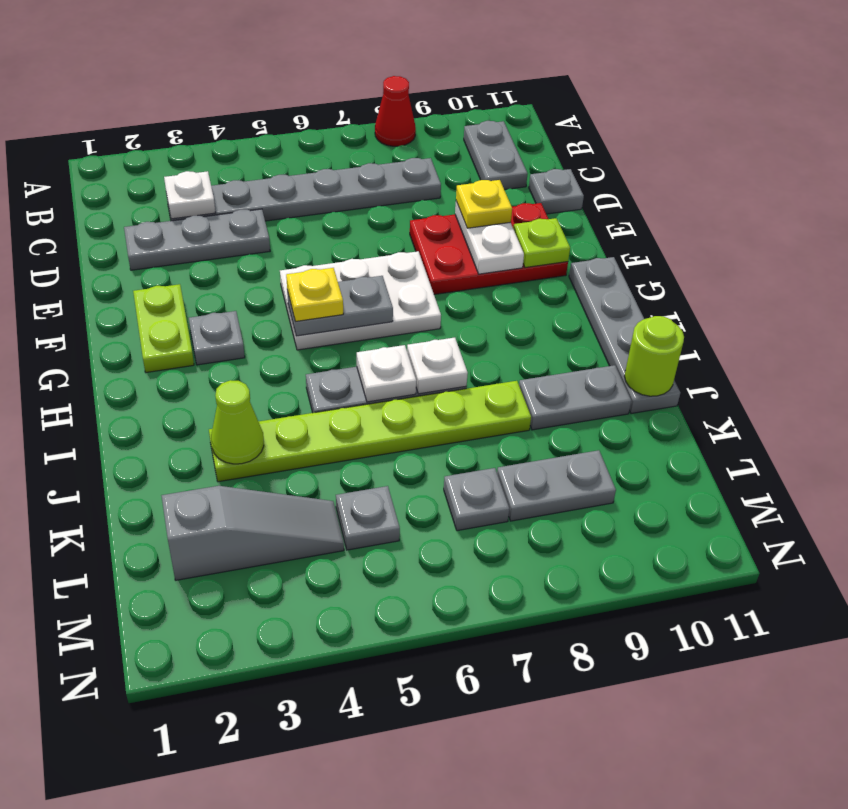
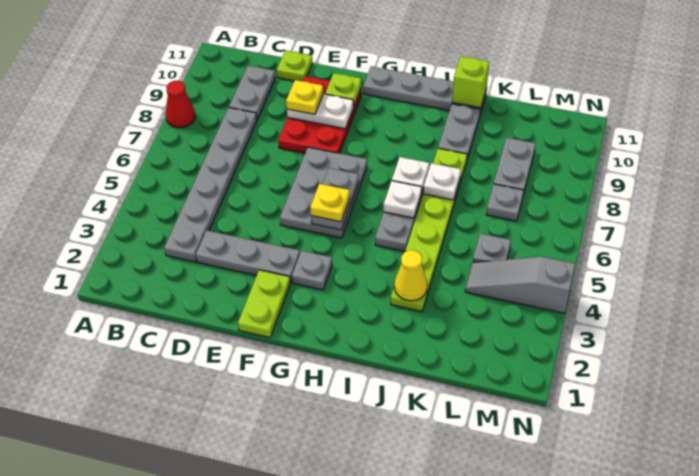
grey 1x2 plate [464,121,528,190] -> grey 1x2 plate turned to [229,65,275,120]
white 1x1 plate [164,171,215,219] -> white 1x1 plate moved to [423,163,461,200]
grey 1x3 plate [124,209,270,270] -> grey 1x3 plate turned to [196,230,300,283]
grey 1x1 plate [529,169,584,214] -> lime 1x1 plate [277,50,312,81]
lime 1x2 plate [133,284,194,373] -> lime 1x2 plate turned to [238,270,290,337]
white 2x3 plate [280,251,441,350] -> grey 2x3 plate [280,147,367,238]
lime 1x1 cone [211,380,264,464] -> yellow 1x1 cone [394,250,427,301]
lime 1x1 round brick [624,316,684,396] -> lime 1x1 brick [452,56,489,108]
grey 1x3 slope [162,486,344,580] -> grey 1x3 slope turned to [465,257,575,313]

